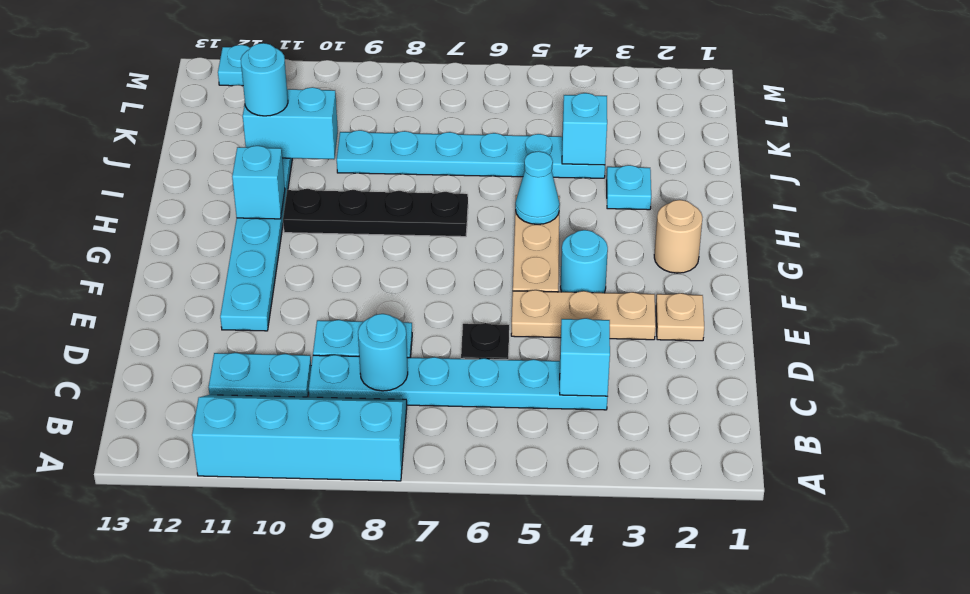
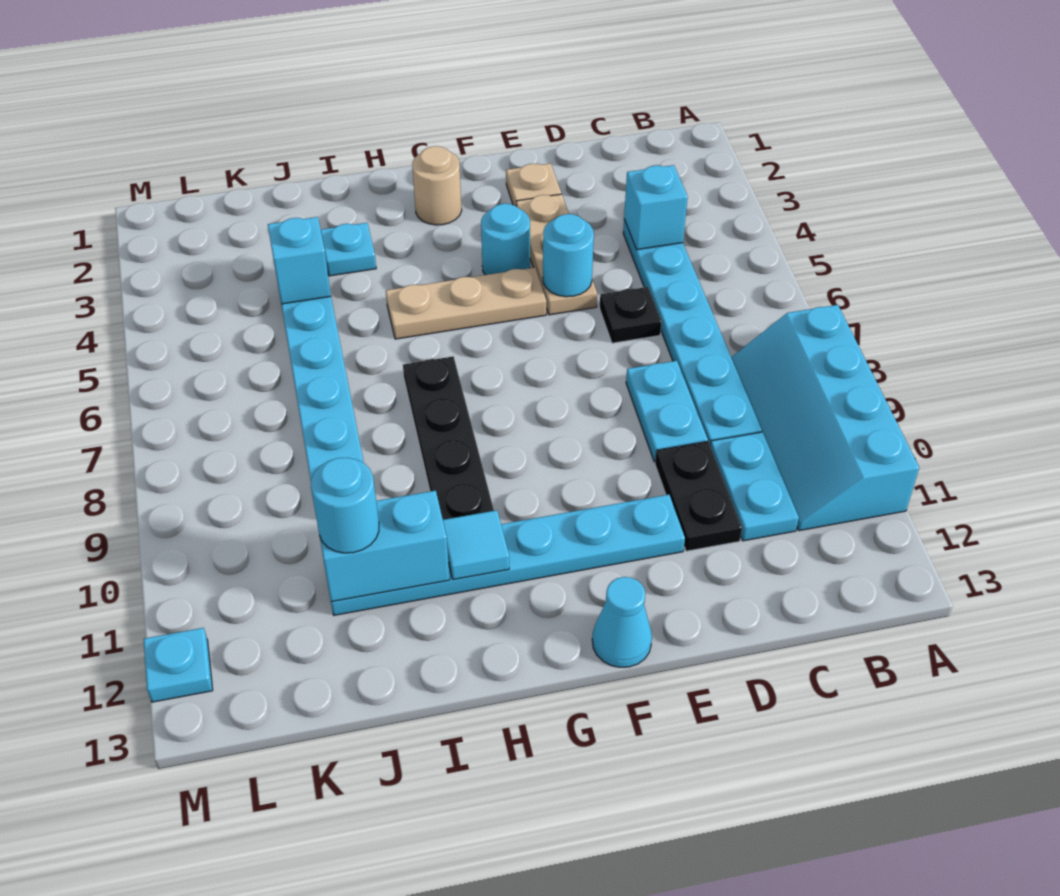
cyan 1x1 round brick [358,314,408,391] -> cyan 1x1 round brick moved to [543,214,594,297]
none -> black 1x2 plate [655,441,742,551]
cyan 1x1 cone [515,151,560,224] -> cyan 1x1 cone moved to [592,577,652,667]
cyan 1x1 brick [232,146,285,219] -> cyan 1x1 tile [443,510,509,580]
cyan 1x2 brick [243,87,338,159] -> cyan 1x2 brick turned to [320,491,450,602]

